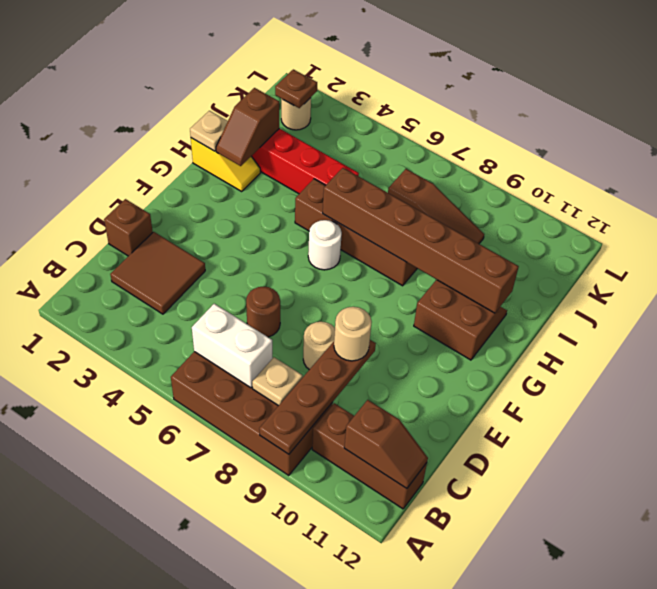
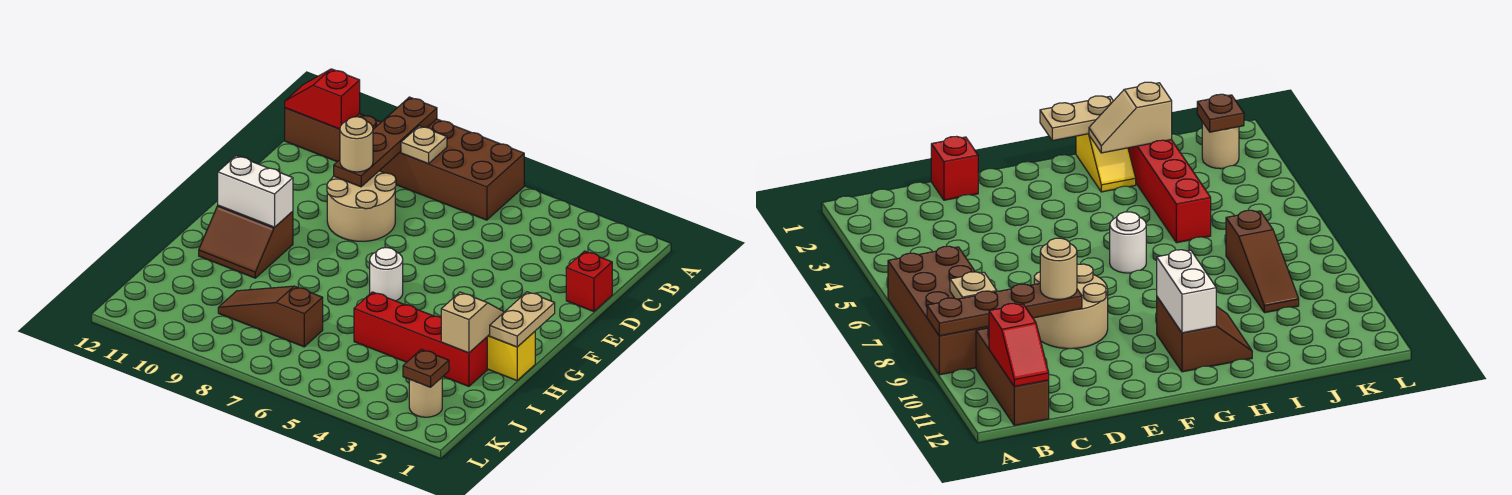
white 1x2 brick [192,304,273,388] -> white 1x2 brick moved to [218,156,293,227]
brown 1x2 slope [344,400,428,488] -> red 1x2 slope [285,69,360,129]
brown 2x2 tile [110,232,205,314] -> none
brown 1x1 brick [104,199,153,256] -> red 1x1 brick [566,251,612,312]
brown 1x1 round brick [246,286,280,337] -> none
tan 1x1 round brick [303,322,335,370] -> tan 2x2 round brick [327,171,396,241]
tan 1x1 plate [190,111,228,151] -> tan 1x2 plate [490,292,555,347]
brown 1x2 slope [216,88,279,166] -> tan 1x2 slope [441,292,504,353]
brown 1x4 brick [295,179,417,286] -> none
brown 1x6 brick [323,168,519,313] -> none

